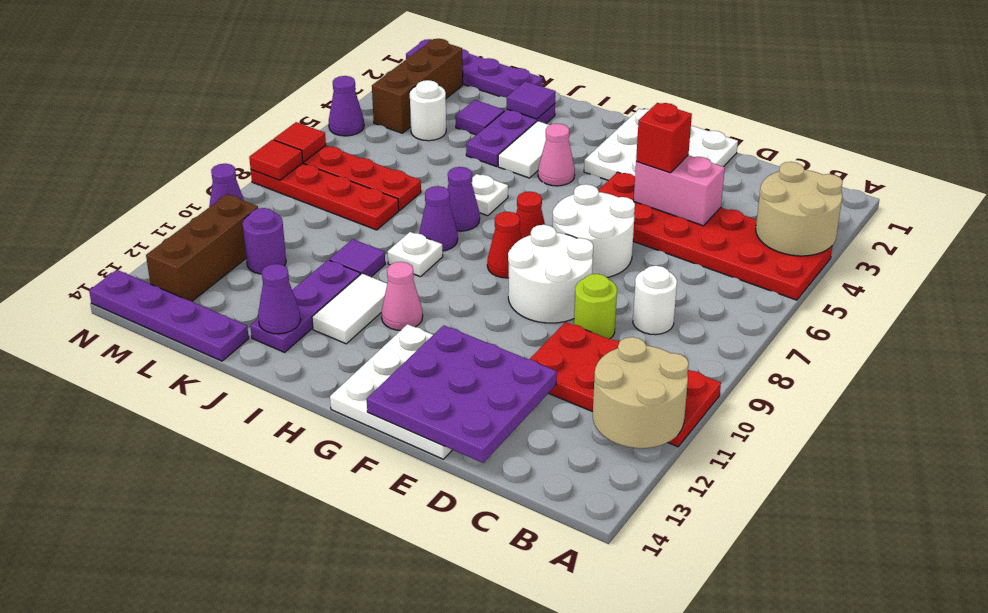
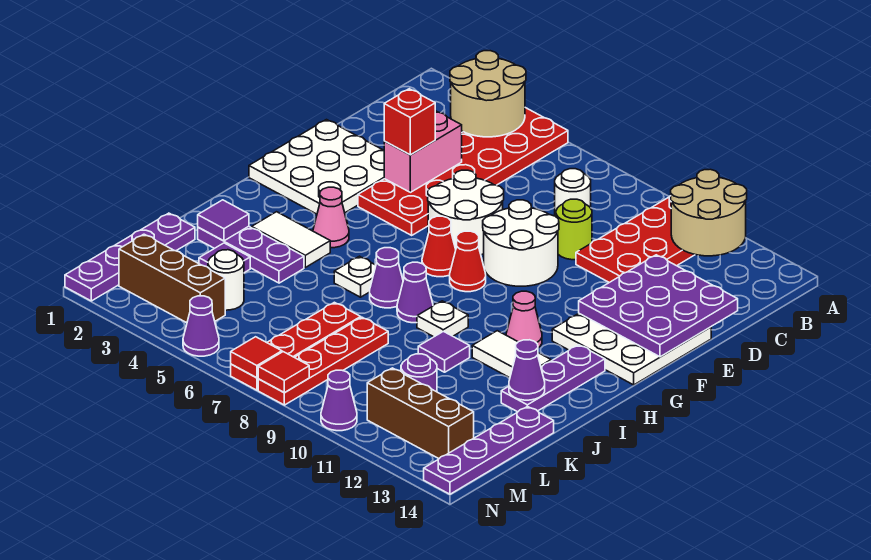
purple 1x3 plate [250,260,360,352] -> purple 1x3 plate turned to [501,345,605,412]

